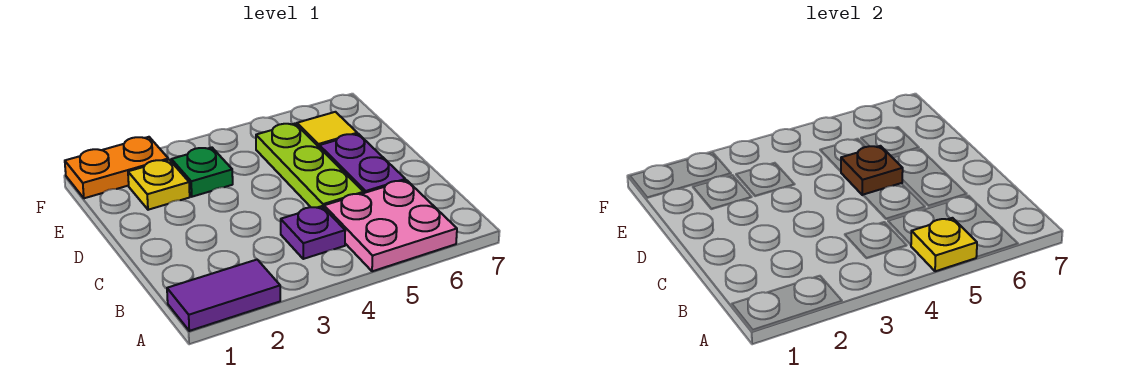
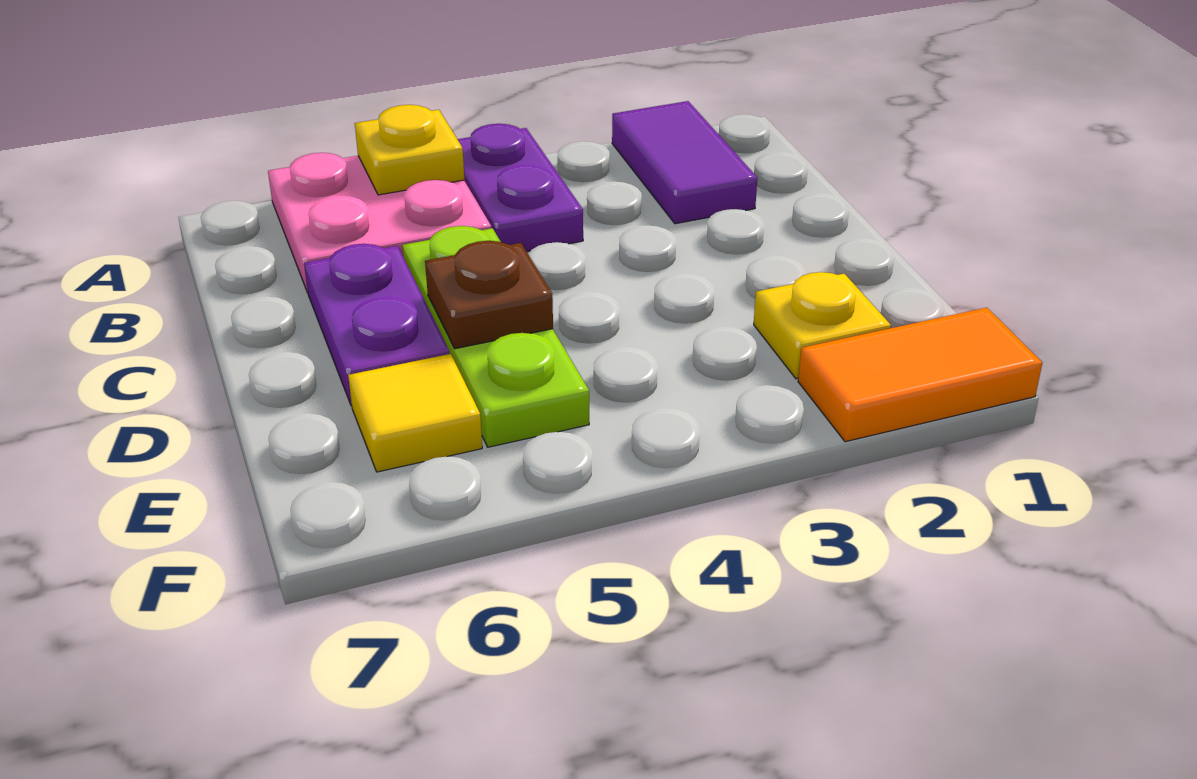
purple 1x2 tile [167,260,280,331] -> purple 1x2 tile turned to [612,101,757,224]
purple 1x1 plate [281,206,345,259] -> purple 1x2 plate [458,124,583,252]
green 1x1 plate [171,147,233,197] -> none
orange 1x2 plate [65,137,168,198] -> orange 1x2 tile [798,308,1042,442]

